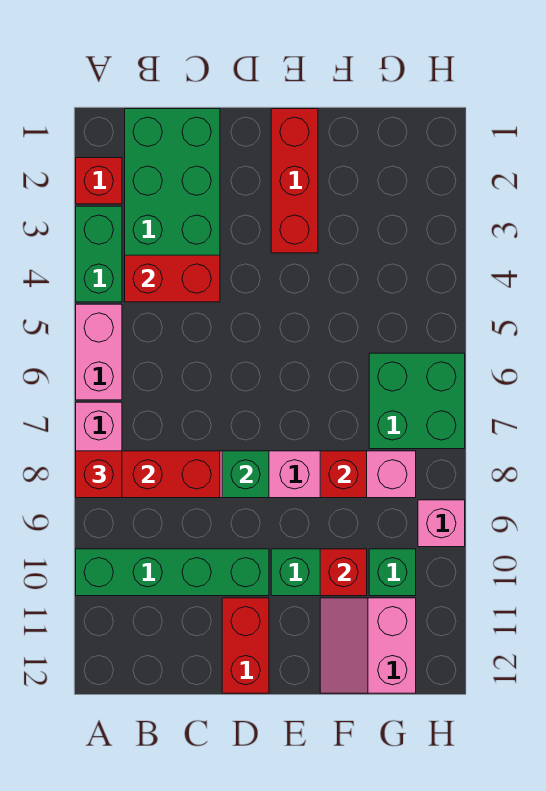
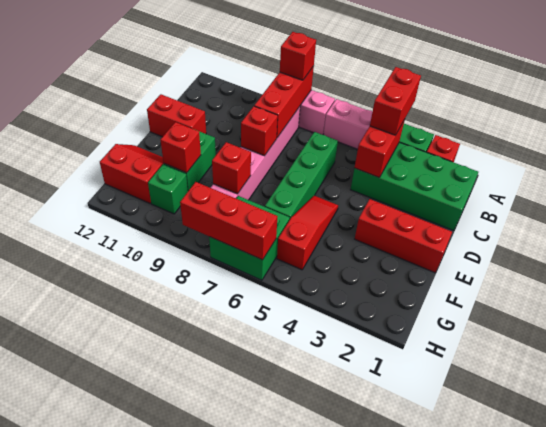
none -> red 1x2 brick [370,67,421,135]
green 1x4 brick [76,549,269,596] -> green 1x4 brick moved to [265,132,338,218]
green 1x1 brick [222,451,269,498] -> red 1x1 brick [241,106,278,156]
none -> red 1x3 slope [277,195,338,270]
pink 2x2 slope [320,598,416,693] -> red 2x2 slope [100,144,164,203]
none -> red 1x3 brick [180,182,278,260]
pink 1x1 brick [418,500,465,547] -> none

